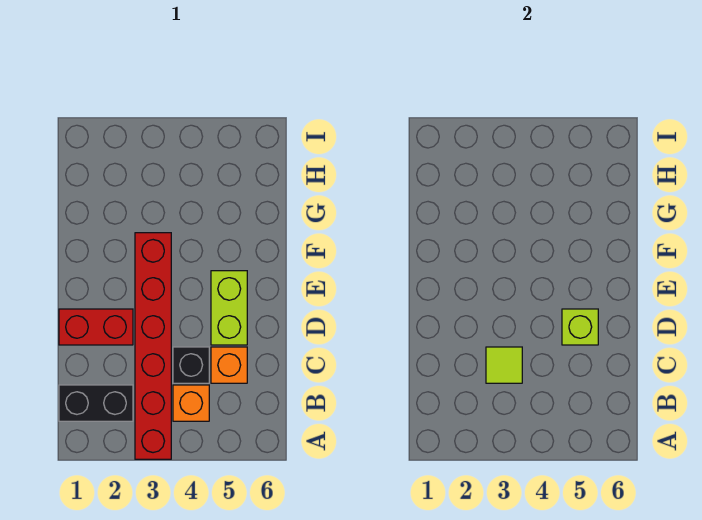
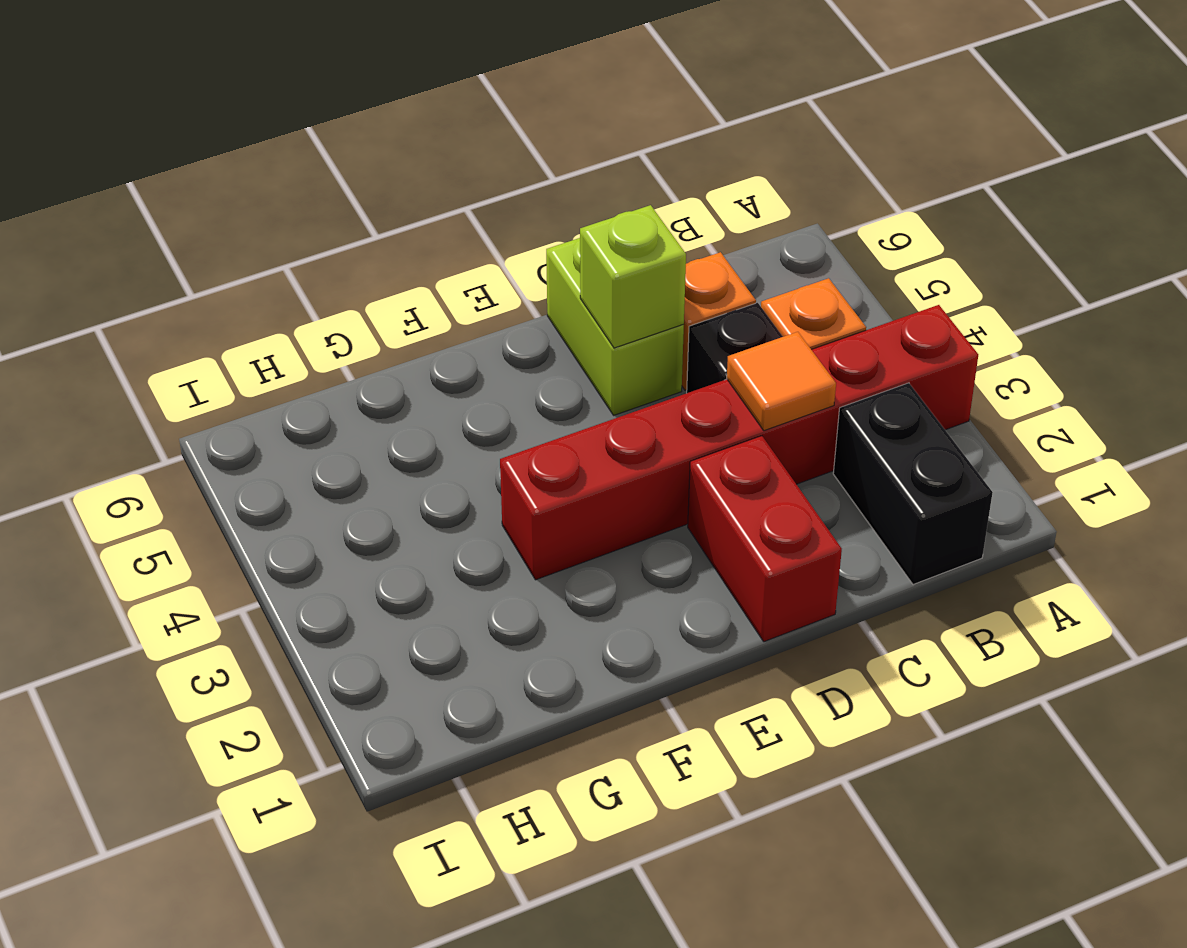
lime 1x1 tile [486,347,522,383] -> orange 1x1 tile [727,332,836,431]
lime 1x2 brick [211,271,247,345] -> lime 1x2 brick turned to [546,238,684,415]

